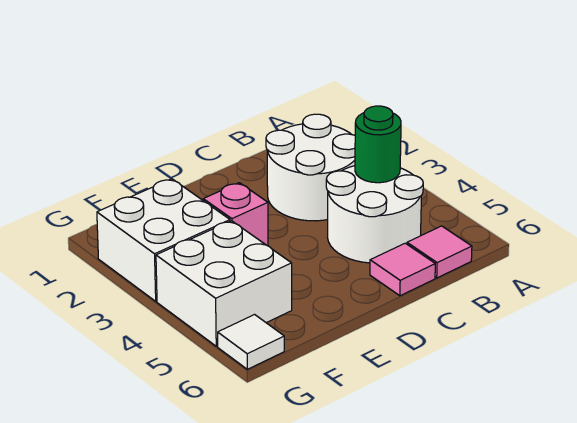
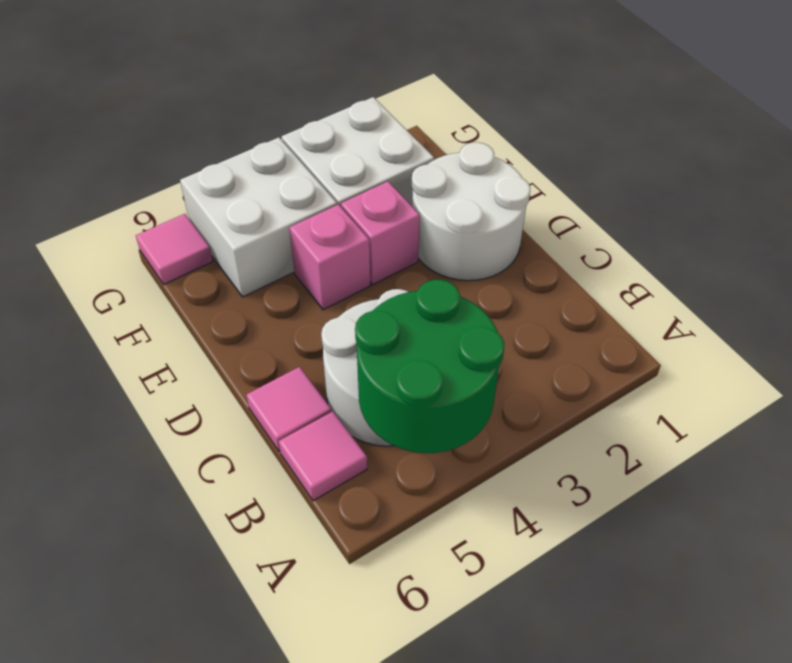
white 2x2 round brick [266,114,355,221] -> white 2x2 round brick moved to [412,142,530,281]
green 1x1 round brick [355,106,401,183] -> green 2x2 round brick [355,280,504,453]
none -> pink 1x1 brick [289,204,370,310]
white 1x1 tile [218,315,284,369] -> pink 1x1 tile [136,214,213,284]

